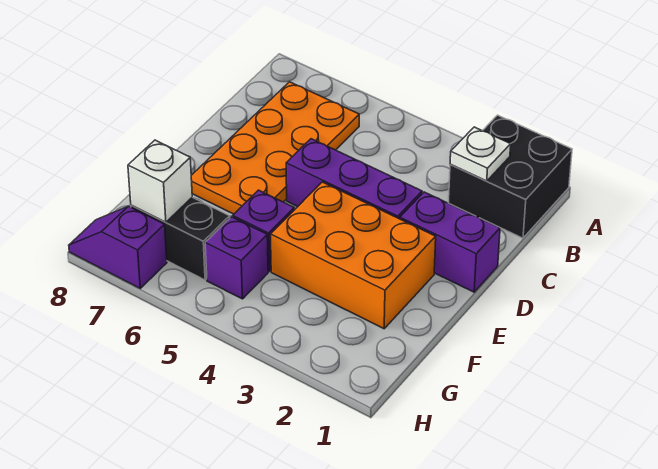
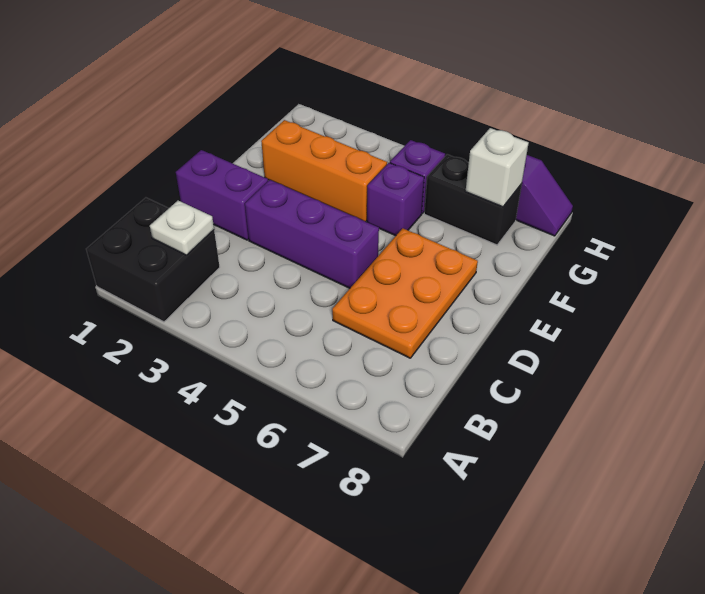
orange 2x4 plate [191,82,359,214] -> orange 2x3 plate [332,228,478,358]
orange 2x3 brick [270,182,436,329] -> orange 1x3 brick [261,120,387,222]

